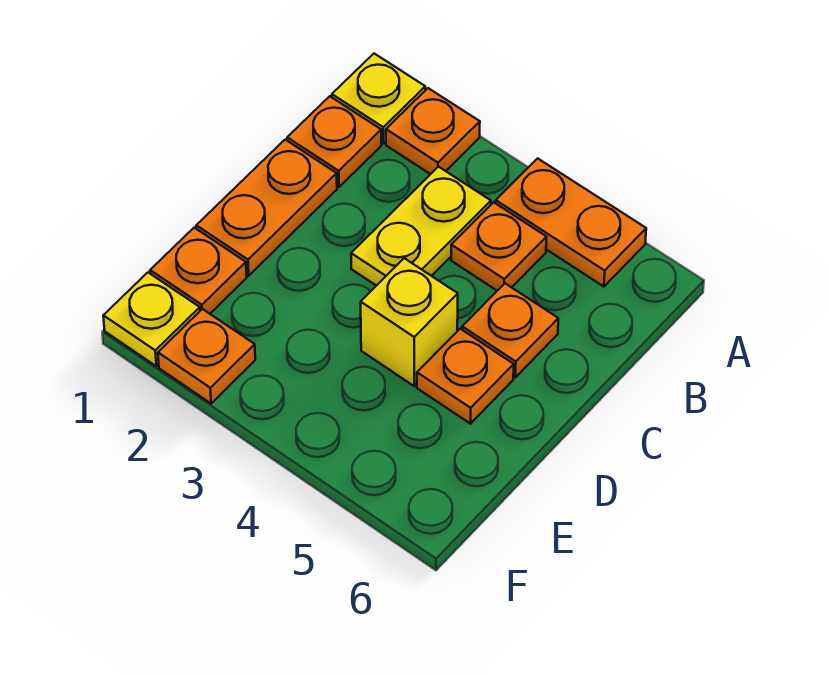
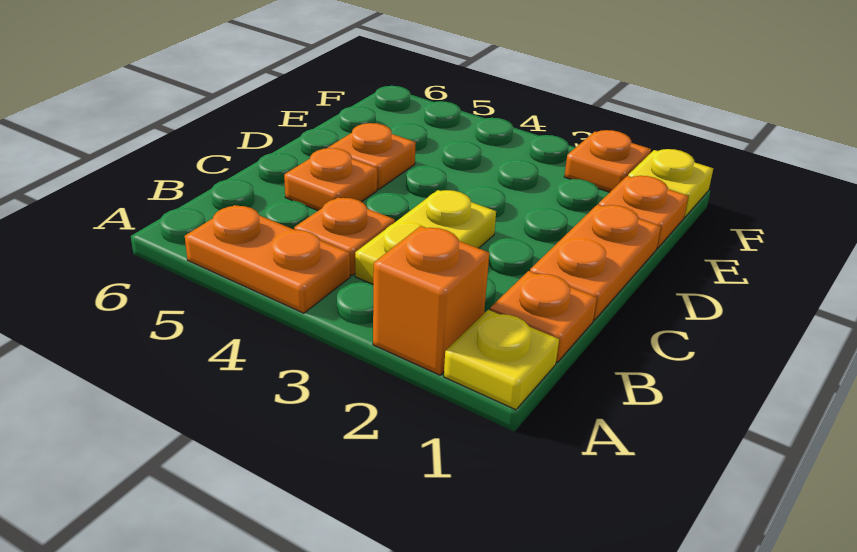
orange 1x1 plate [386,88,480,174] -> orange 1x1 brick [373,226,489,375]
yellow 1x1 brick [361,258,458,386] -> none

